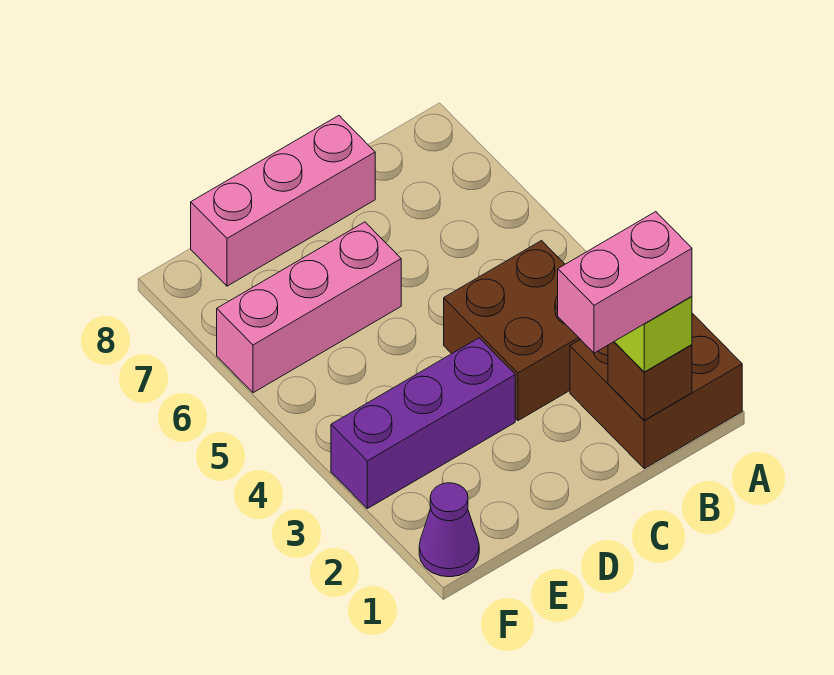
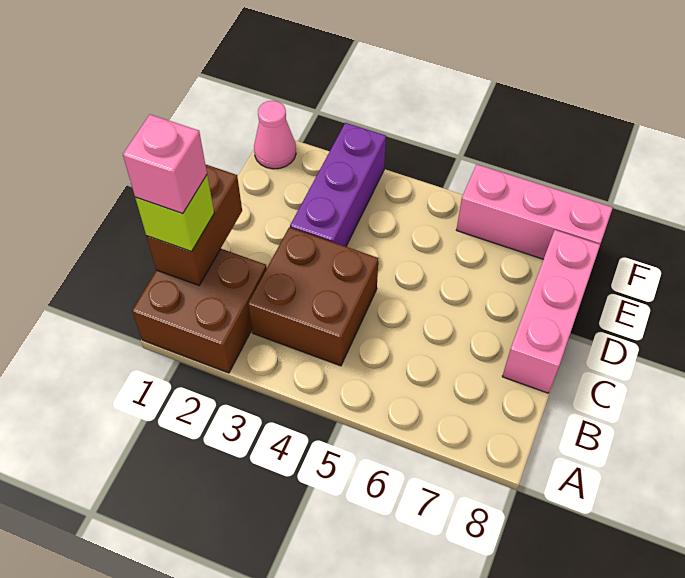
brown 1x1 brick [608,342,692,420] -> brown 1x2 brick [147,164,242,285]
pink 1x2 brick [558,212,692,353] -> pink 1x1 brick [123,115,207,214]
pink 1x3 brick [217,222,401,393] -> pink 1x3 brick turned to [456,164,613,259]
purple 1x1 cone [419,483,479,577] -> pink 1x1 cone [254,101,296,169]

